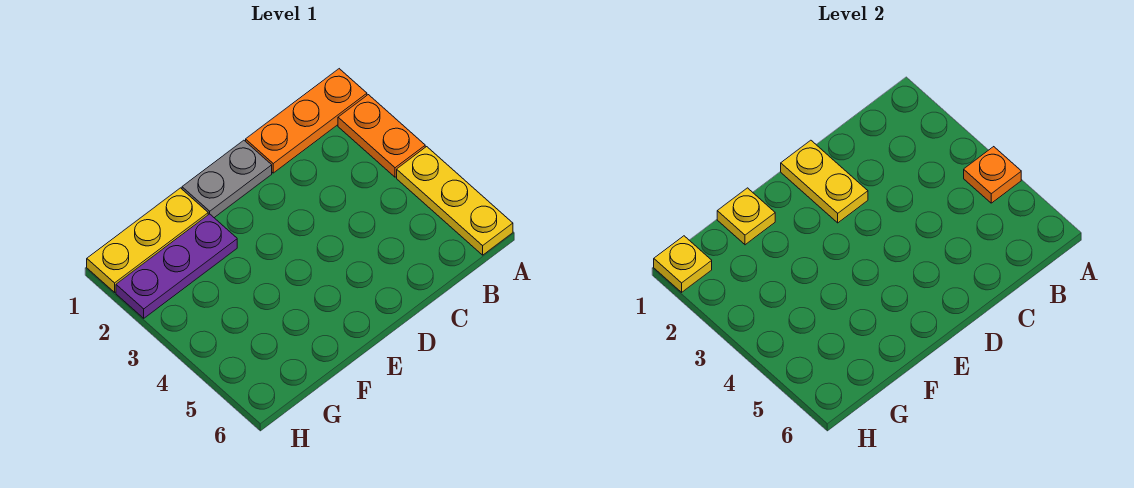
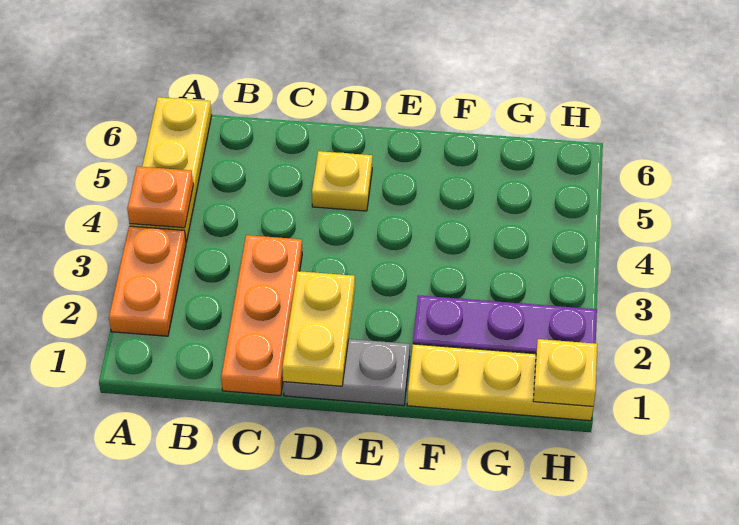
orange 1x3 plate [246,69,367,173] -> orange 1x3 plate turned to [221,235,302,396]
yellow 1x1 plate [717,188,775,245] -> yellow 1x1 plate moved to [312,151,372,211]

